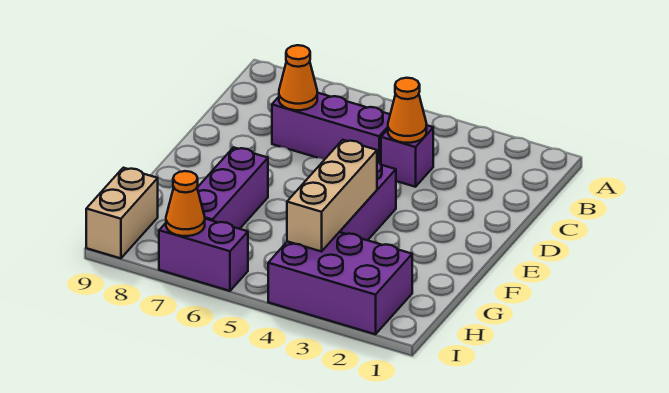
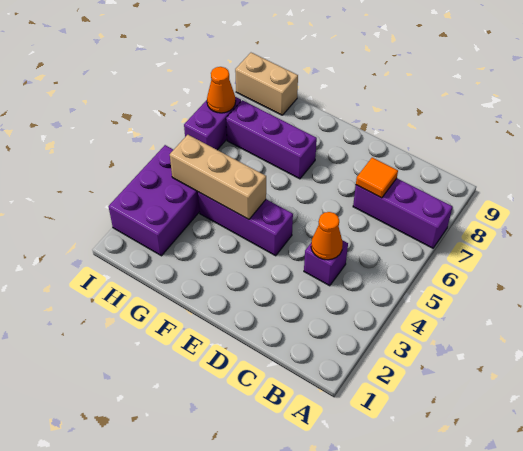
purple 1x3 brick [272,93,390,164] -> purple 1x3 brick turned to [353,178,453,248]
orange 1x1 cone [279,45,317,110] -> orange 1x1 tile [356,158,398,198]

